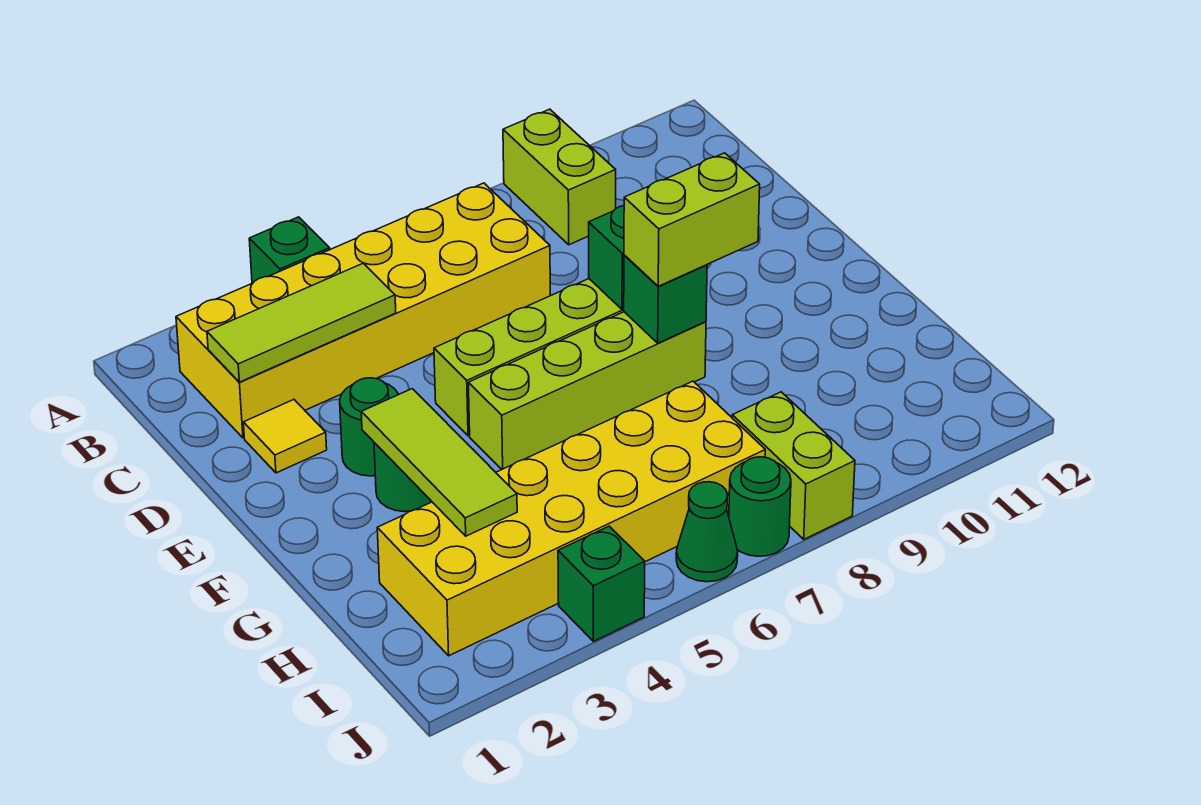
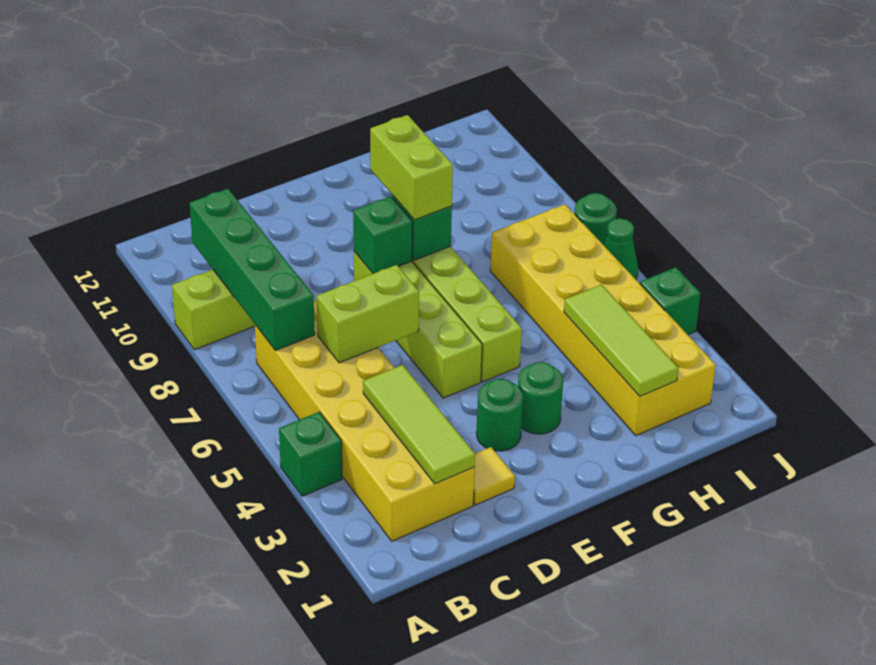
none -> green 1x4 brick [190,189,315,350]
lime 1x3 tile [361,389,517,536] -> lime 1x3 tile turned to [564,285,678,396]
lime 1x2 brick [732,392,855,539] -> lime 1x2 brick moved to [317,265,419,363]

